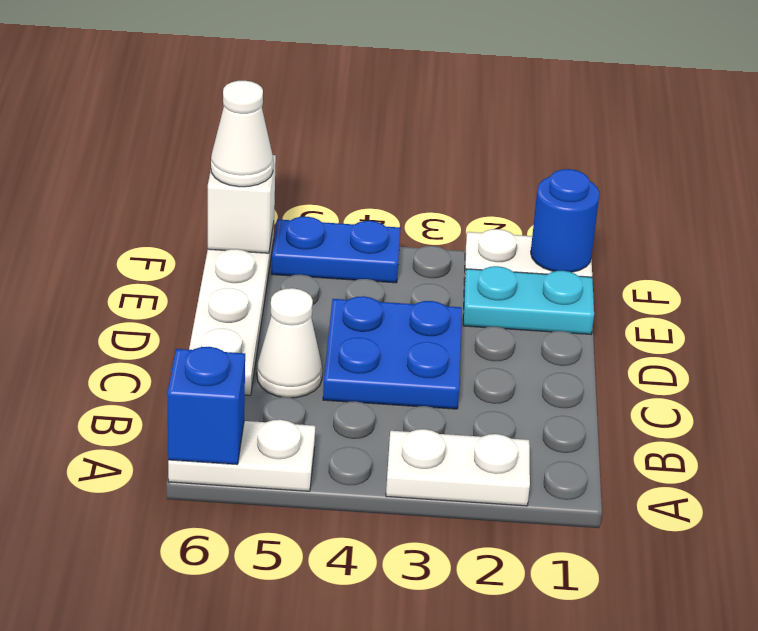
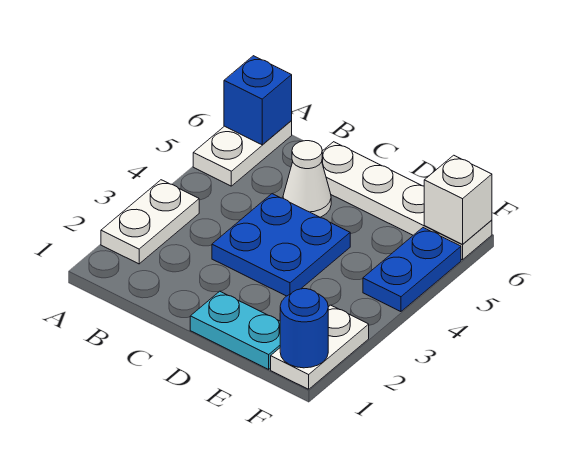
cyan 1x2 plate [463,266,594,334] -> cyan 1x2 plate turned to [190,291,280,369]
white 1x1 cone [211,81,273,187] -> none

